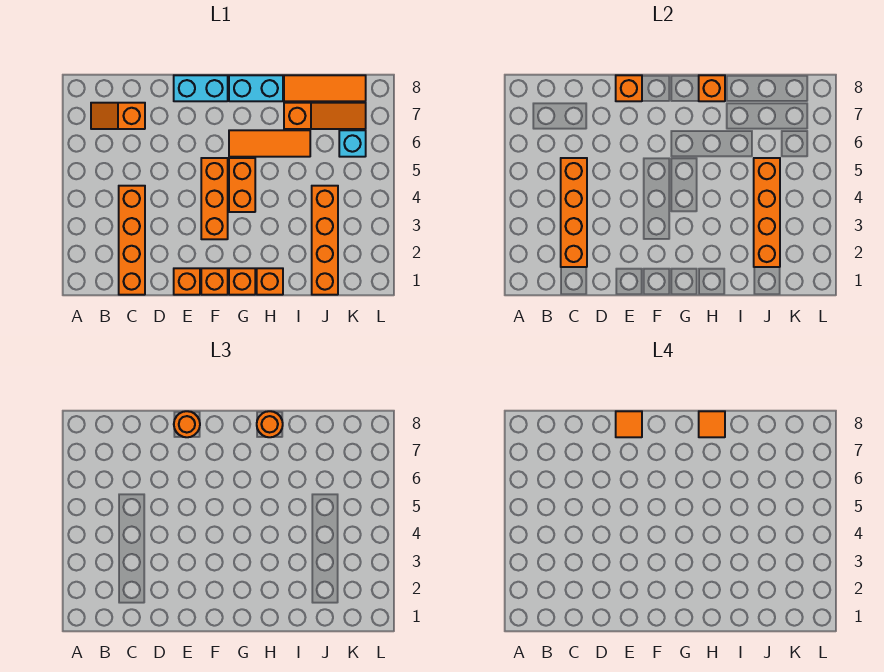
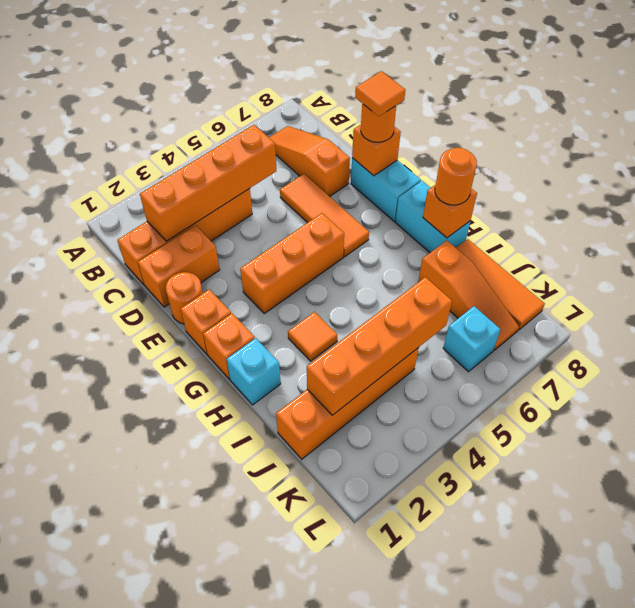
orange 1x2 slope [91,103,145,129] -> orange 1x3 slope [269,126,350,197]
orange 1x1 brick [174,268,200,295] -> orange 1x1 round brick [166,272,203,324]
orange 1x2 brick [229,158,255,212] -> orange 1x2 brick moved to [138,225,220,307]
orange 1x3 tile [229,130,310,157] -> orange 1x3 tile moved to [280,174,369,257]
orange 1x1 brick [257,268,283,295] -> cyan 1x1 brick [227,338,281,405]
orange 1x1 tile [699,411,725,437] -> orange 1x1 tile moved to [288,312,337,361]

